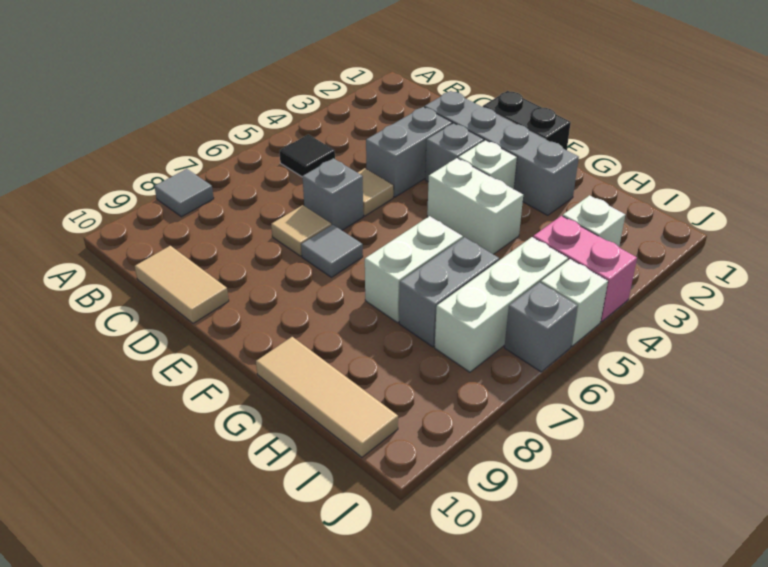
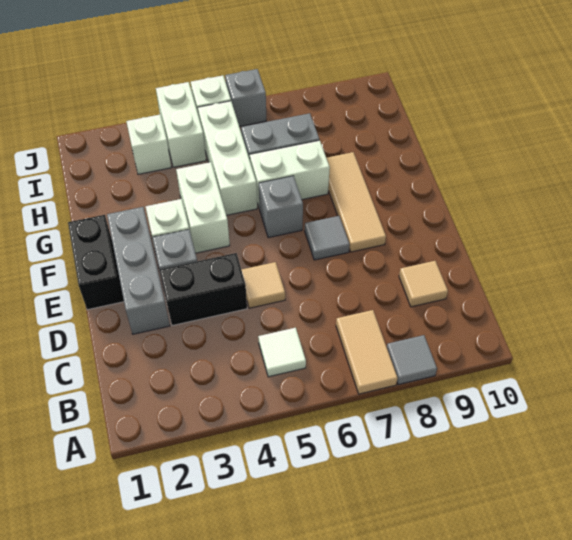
black 1x1 tile [279,135,335,177] -> white 1x1 tile [258,328,306,377]
tan 1x2 tile [135,246,229,323] -> tan 1x2 tile moved to [336,310,398,394]
grey 1x4 brick [424,91,579,215] -> grey 1x3 brick [107,207,170,334]
grey 1x2 brick [366,107,452,197] -> black 1x2 brick [160,253,247,326]
grey 1x1 brick [303,158,363,230] -> grey 1x1 brick moved to [259,176,303,238]
tan 1x1 tile [271,205,331,256] -> tan 1x1 tile moved to [399,261,448,307]
tan 1x3 tile [256,337,398,457] -> tan 1x3 tile moved to [327,152,386,252]
pink 1x2 brick [533,216,637,322] -> white 1x2 brick [156,82,206,167]
white 1x3 brick [435,237,568,372] -> white 1x3 brick turned to [198,101,257,215]

